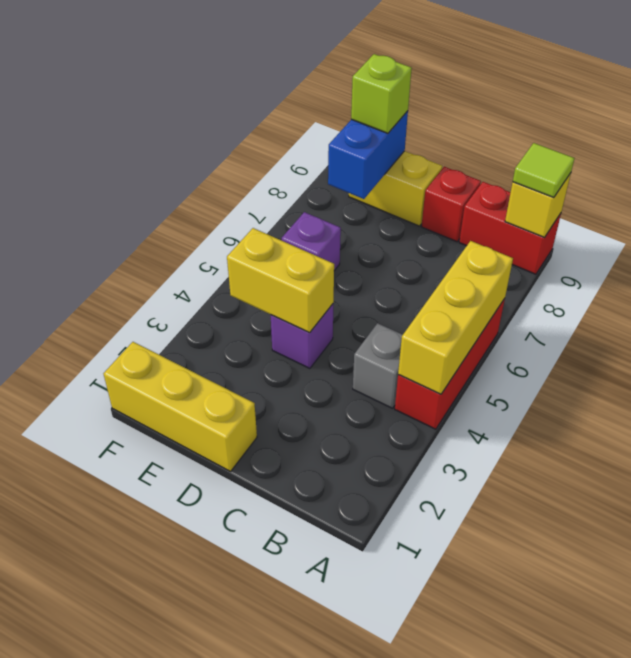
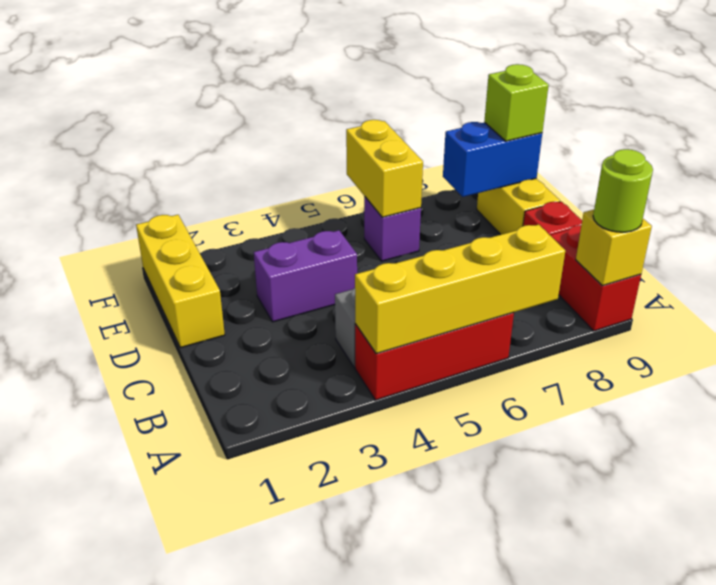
yellow 1x3 brick [398,241,513,394] -> yellow 1x4 brick [355,224,565,354]
lime 1x1 tile [513,143,574,198] -> lime 1x1 round brick [593,149,653,232]
purple 1x1 brick [271,304,333,369] -> purple 1x2 brick [254,230,357,322]
yellow 1x2 brick [227,228,334,333] -> yellow 1x2 brick moved to [346,120,423,217]

